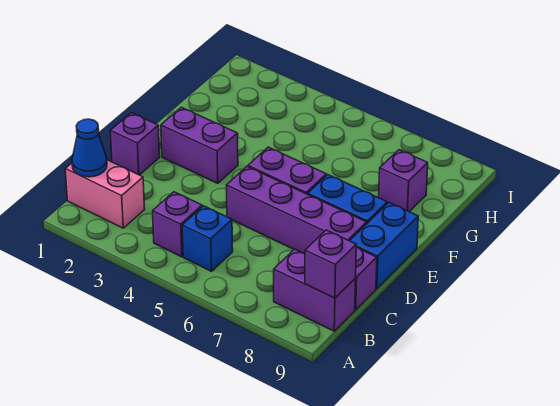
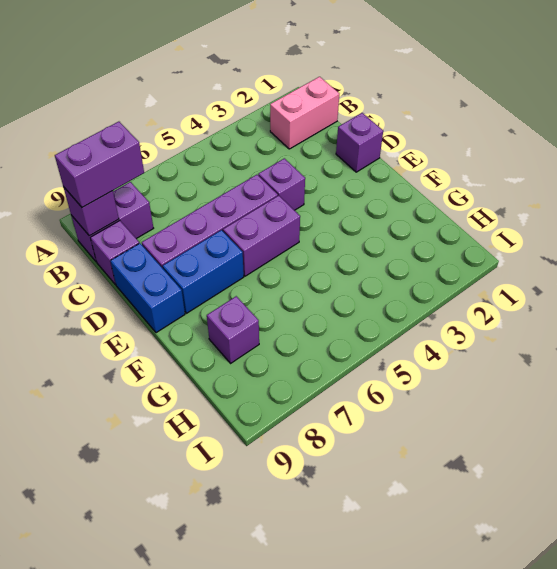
blue 1x1 cone [72,119,107,177] -> none
purple 1x1 brick [153,192,202,257] -> purple 1x1 brick moved to [258,158,305,210]
blue 1x1 brick [182,206,233,271] -> none
purple 1x2 brick [161,107,238,183] -> purple 1x2 brick moved to [55,122,144,207]

